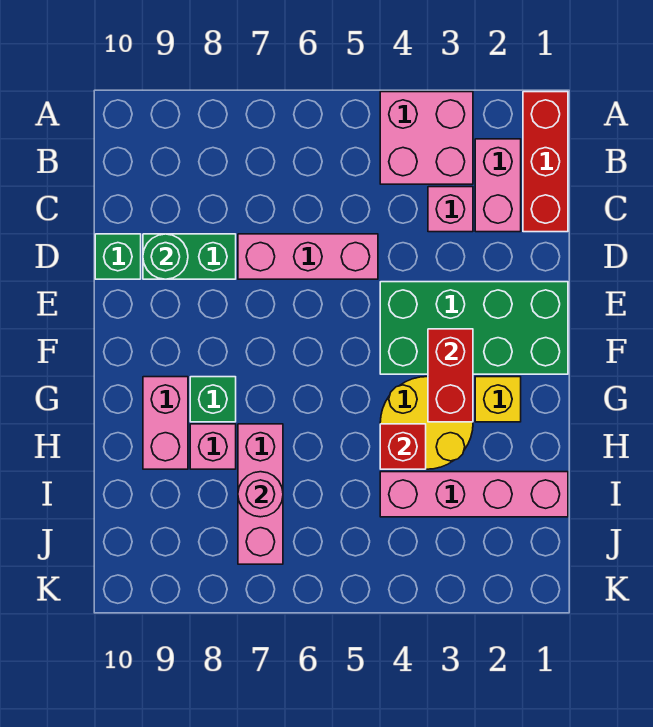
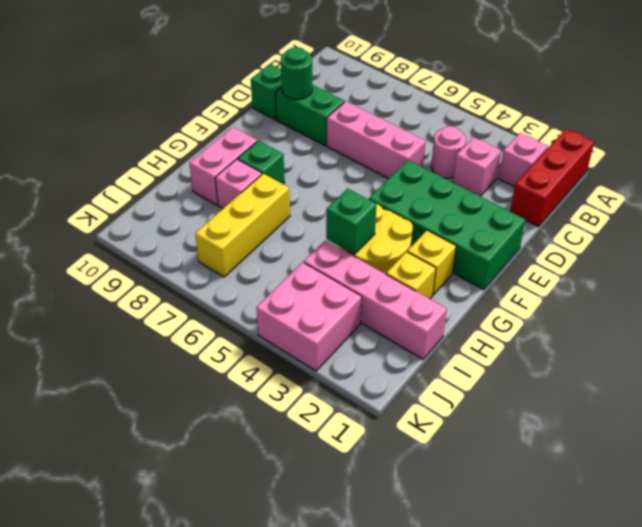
pink 2x2 brick [380,92,473,184] -> pink 2x2 brick moved to [256,262,362,371]
pink 1x2 brick [475,139,521,232] -> pink 1x1 brick [499,133,548,187]
red 1x2 brick [428,329,473,422] -> none
none -> yellow 1x1 brick [386,252,436,299]
red 1x1 brick [380,424,426,469] -> green 1x1 brick [326,189,376,255]
pink 1x3 brick [238,424,283,564] -> yellow 1x3 brick [195,174,290,277]
pink 1x1 round brick [238,472,283,517] -> pink 1x1 round brick moved to [431,126,466,178]

